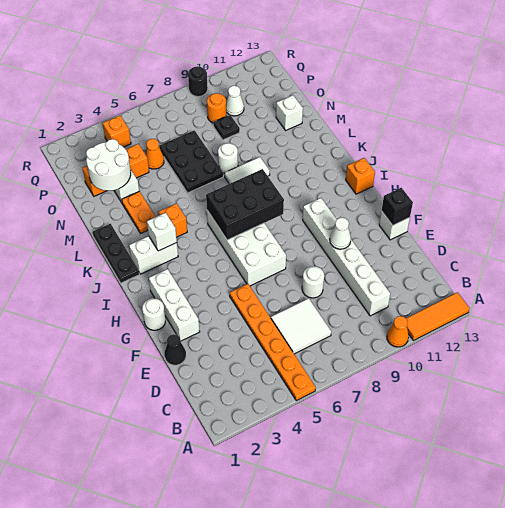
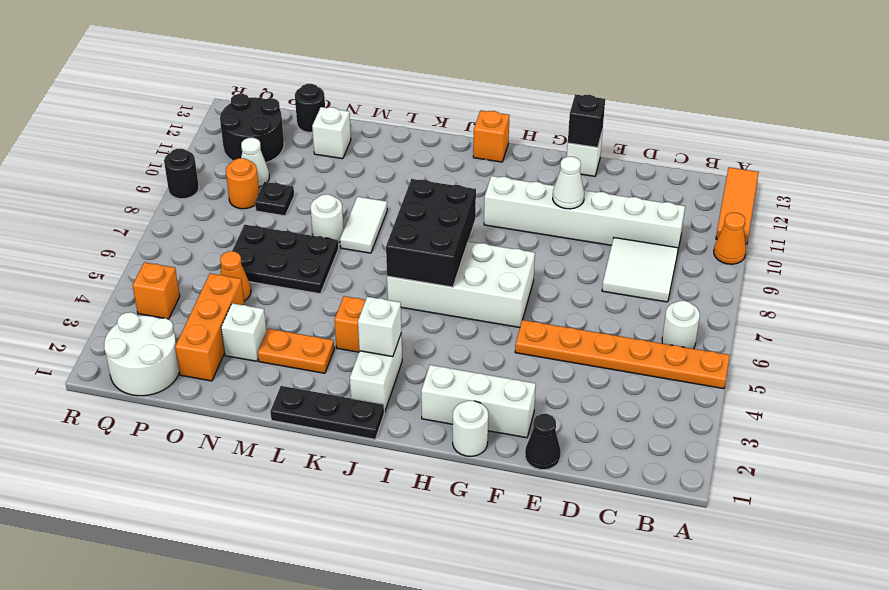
white 2x2 tile [271,298,331,354] -> white 2x2 tile moved to [602,238,678,302]
white 1x1 round brick [302,266,324,298] -> white 1x1 round brick moved to [662,301,700,349]
white 2x2 round brick [86,139,131,191] -> white 2x2 round brick moved to [104,312,179,396]
none -> black 1x1 round brick [295,84,325,132]
none -> black 2x2 round brick [220,94,284,163]

